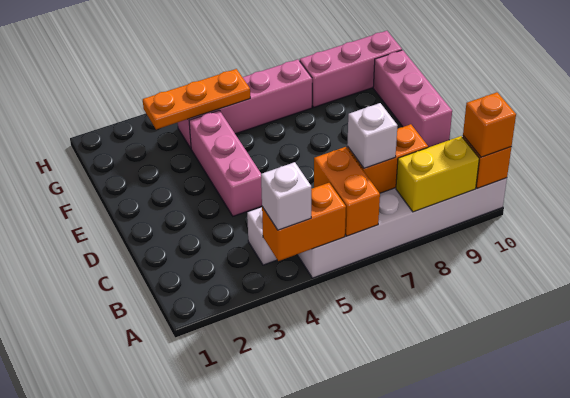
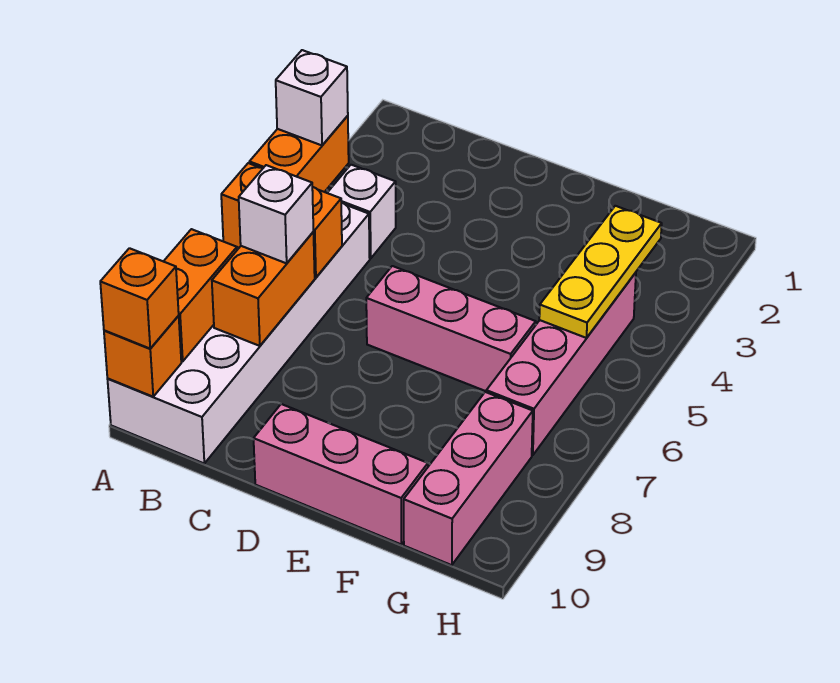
yellow 1x2 brick [396,136,479,212] -> orange 1x2 brick [164,229,237,361]
pink 1x3 brick [189,110,262,216] -> pink 1x3 brick moved to [366,266,536,391]
orange 1x3 plate [143,69,250,129] -> yellow 1x3 plate [539,206,662,338]

